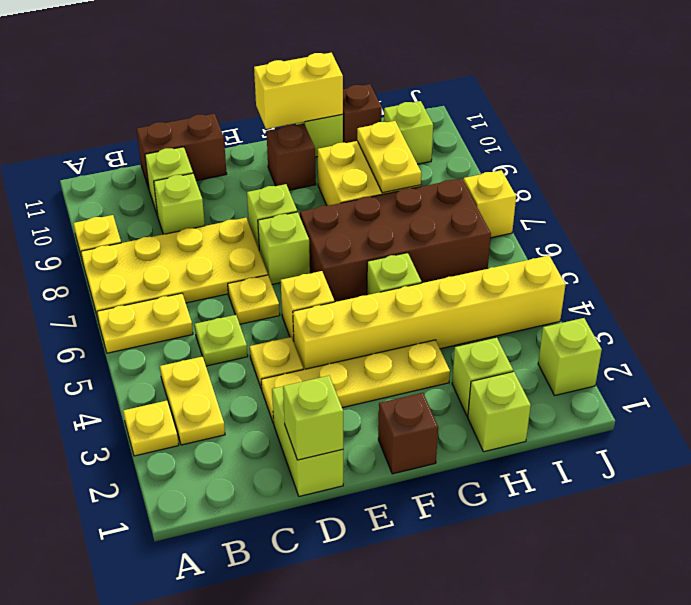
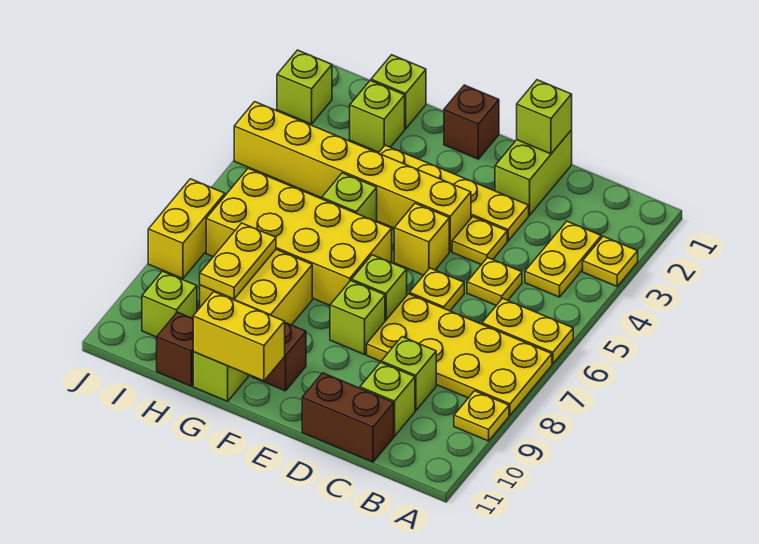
lime 1x1 plate [195,315,248,366] -> yellow 1x1 plate [467,257,522,305]
brown 2x4 brick [300,178,491,302] -> yellow 2x4 brick [206,168,392,305]
yellow 1x1 brick [463,170,516,238] -> yellow 1x2 brick [148,179,225,279]

